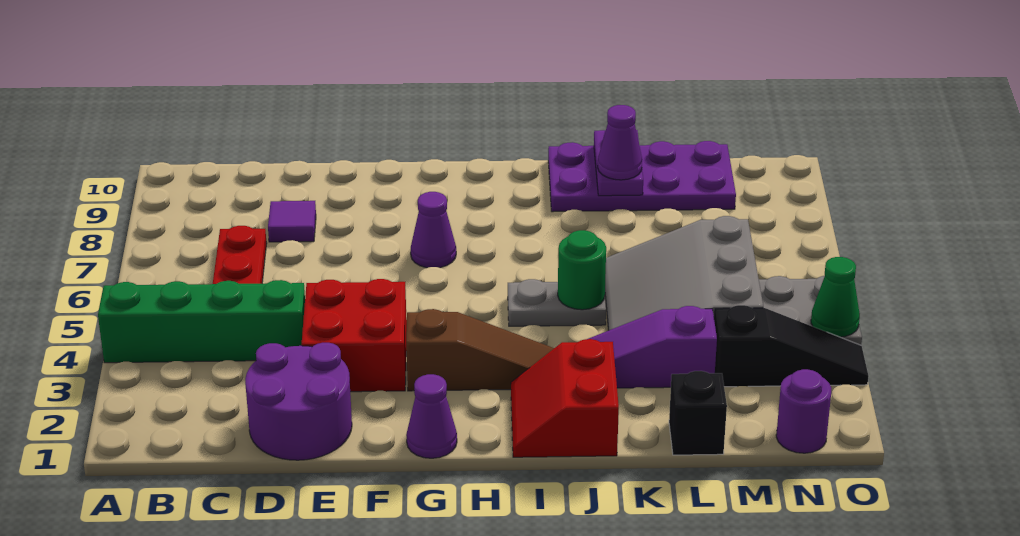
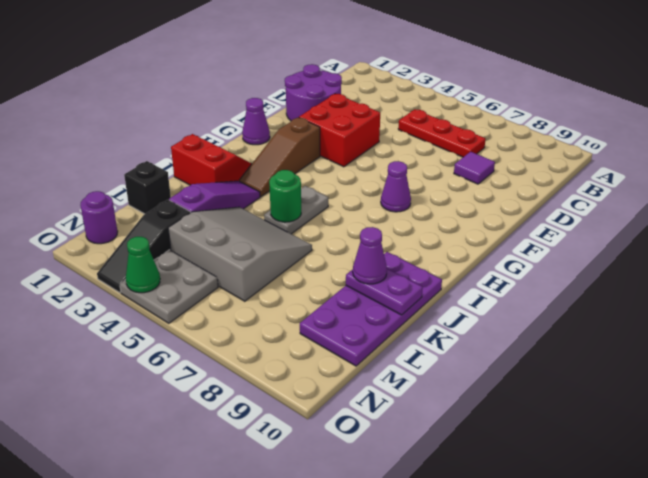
green 1x4 brick [98,280,305,363] -> none

